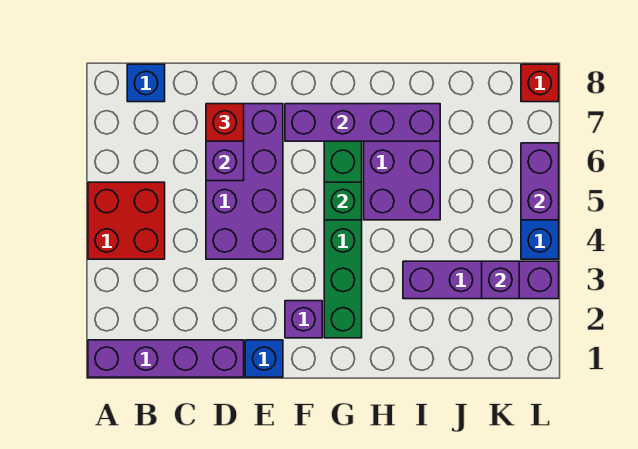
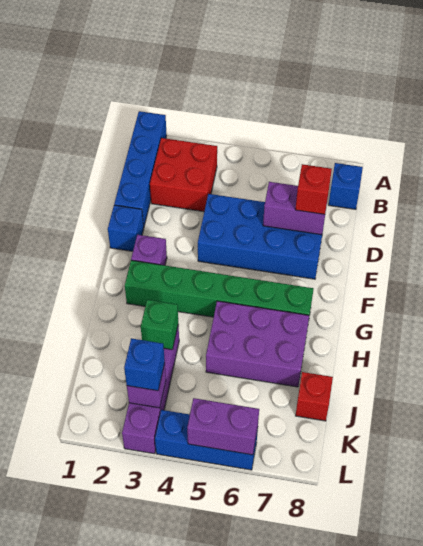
purple 1x4 brick [88,340,244,377] -> blue 1x4 brick [114,111,167,226]
red 2x2 brick [88,182,165,259] -> red 2x2 brick moved to [150,138,217,212]
purple 2x4 brick [206,104,283,259] -> blue 2x4 brick [198,194,324,279]
purple 1x4 brick [285,104,440,141] -> none
green 1x1 brick [324,182,362,220] -> green 1x1 brick moved to [141,300,178,350]
none -> blue 1x1 brick [124,338,165,391]
red 1x1 brick [521,64,559,102] -> red 1x1 brick moved to [295,372,333,421]

